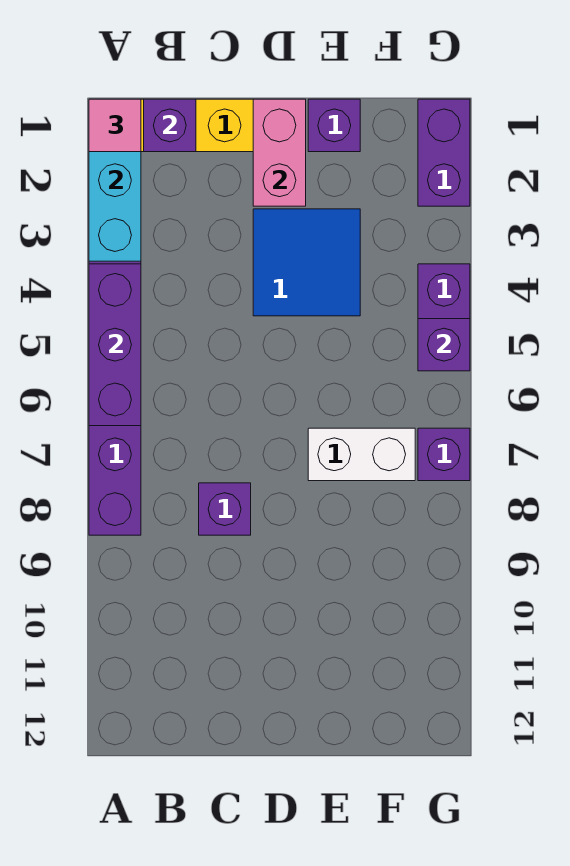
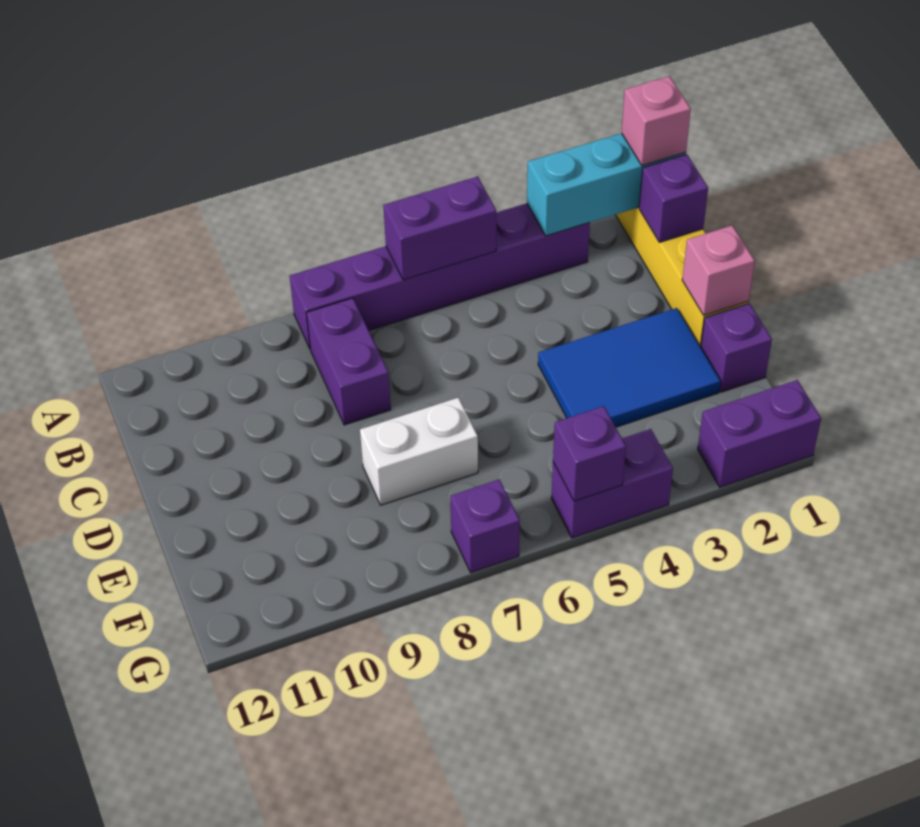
pink 1x1 tile [89,99,141,152] -> pink 1x1 brick [622,76,691,165]
purple 1x3 brick [89,264,141,426] -> purple 1x2 brick [383,177,496,280]
purple 1x1 brick [199,483,251,535] -> purple 1x2 brick [306,298,391,425]
pink 1x2 brick [253,99,306,206] -> pink 1x1 brick [682,226,755,315]
blue 2x2 tile [253,209,360,316] -> blue 2x3 tile [538,308,720,427]
white 1x2 brick [308,428,415,481] -> white 1x2 brick turned to [360,398,478,505]

